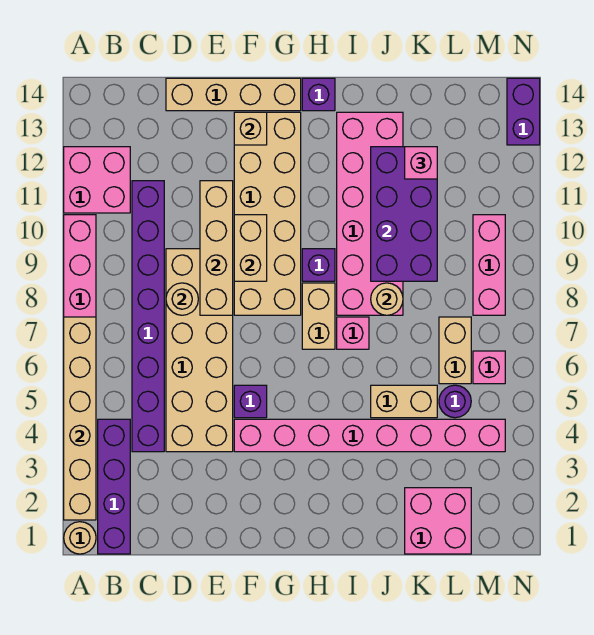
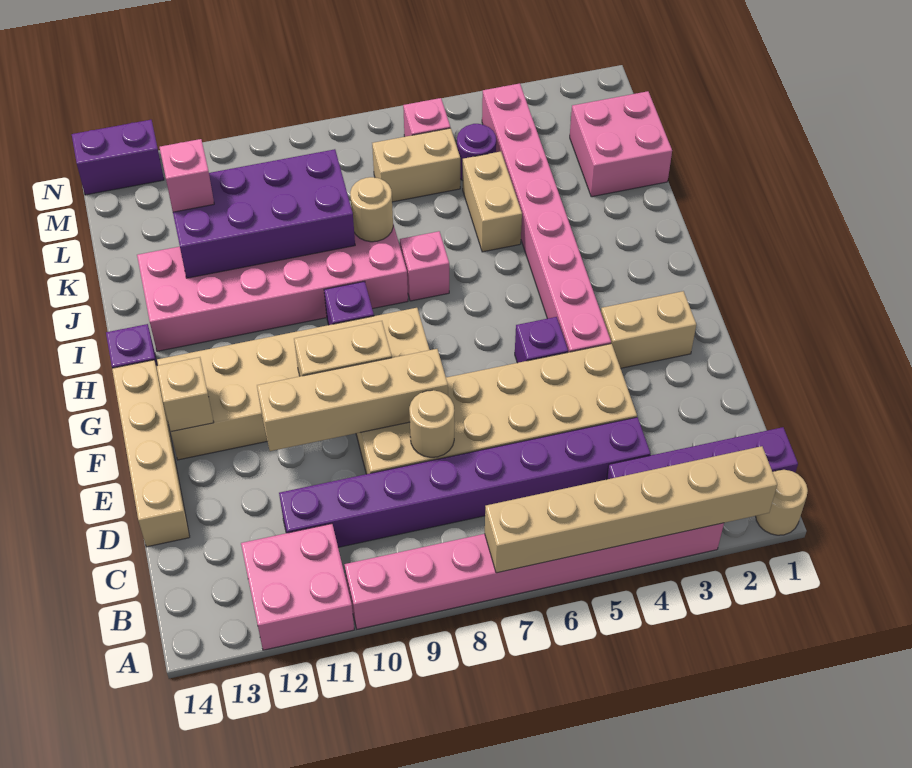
tan 1x2 brick [302,283,335,349] -> tan 1x2 brick moved to [601,291,696,368]
pink 1x3 brick [473,215,505,315] -> none

